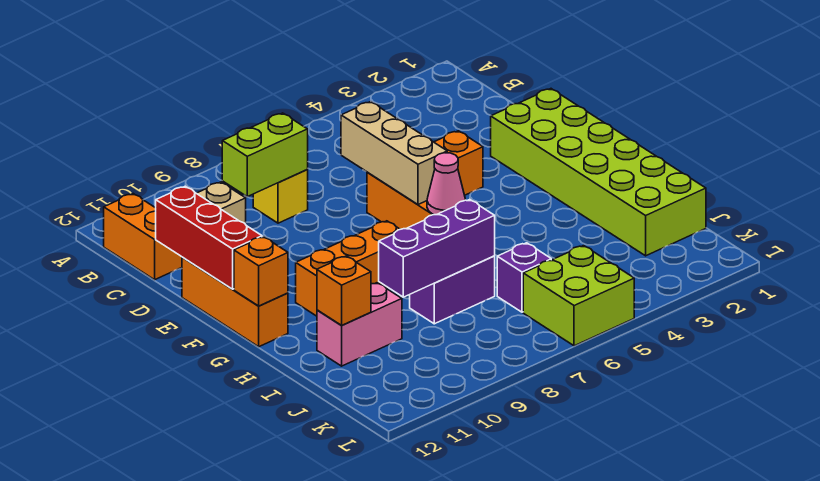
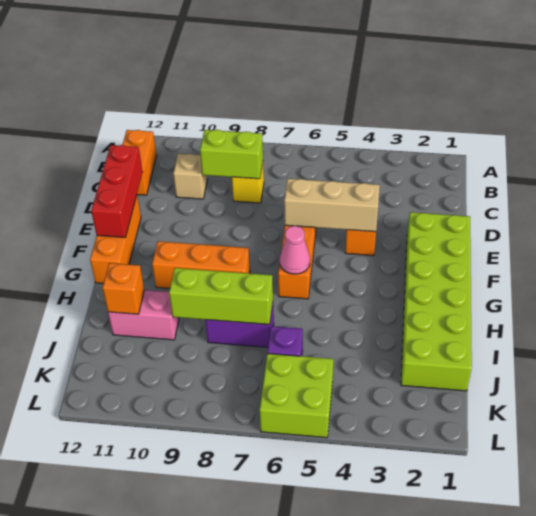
tan 1x3 brick [341,102,447,205] -> tan 1x3 brick turned to [284,179,380,232]
orange 1x1 brick [234,237,288,306] -> none
purple 1x3 brick [379,200,495,297] -> lime 1x3 brick [169,268,273,324]

